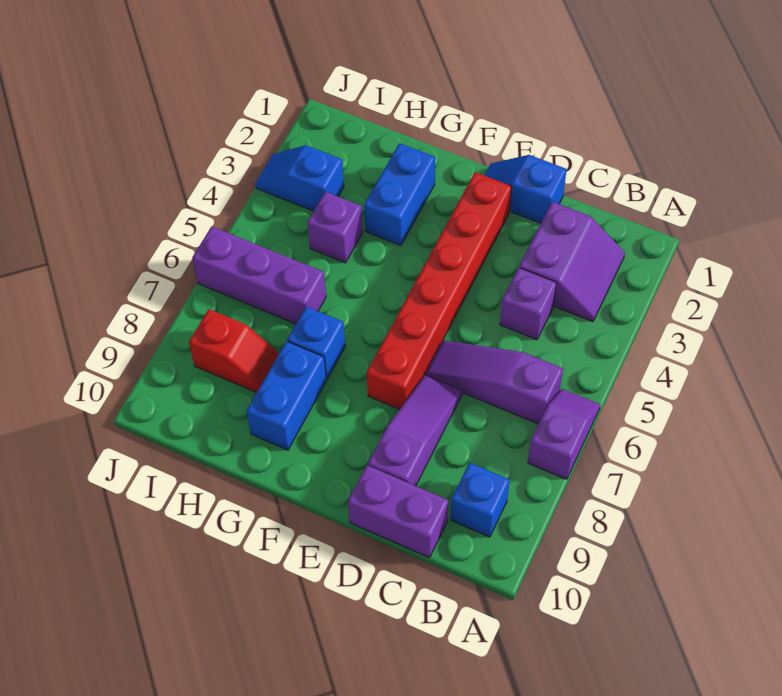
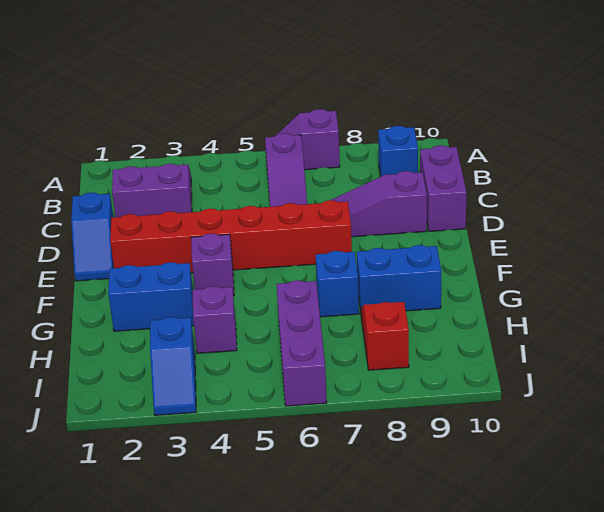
purple 1x1 brick [500,268,556,340] -> purple 1x1 brick moved to [191,234,234,296]

